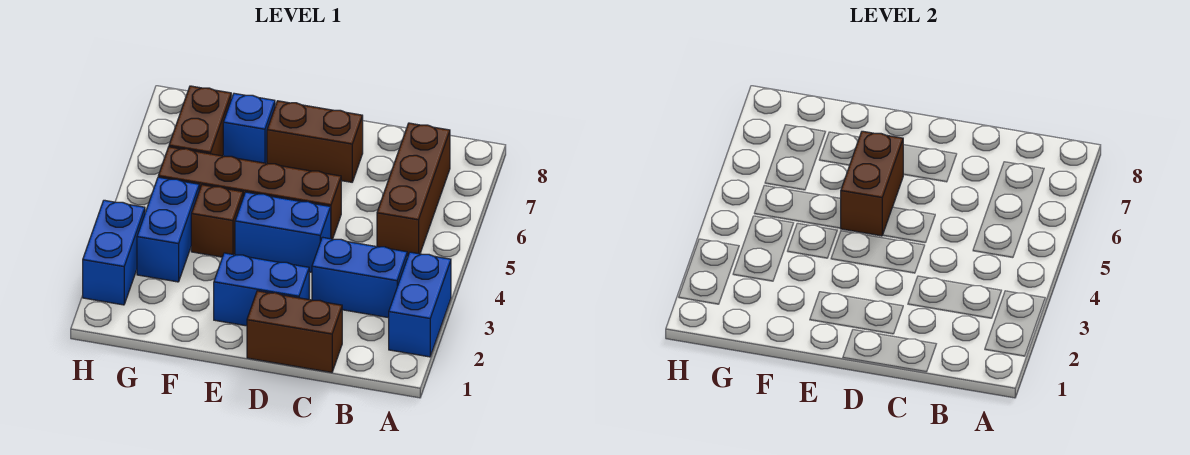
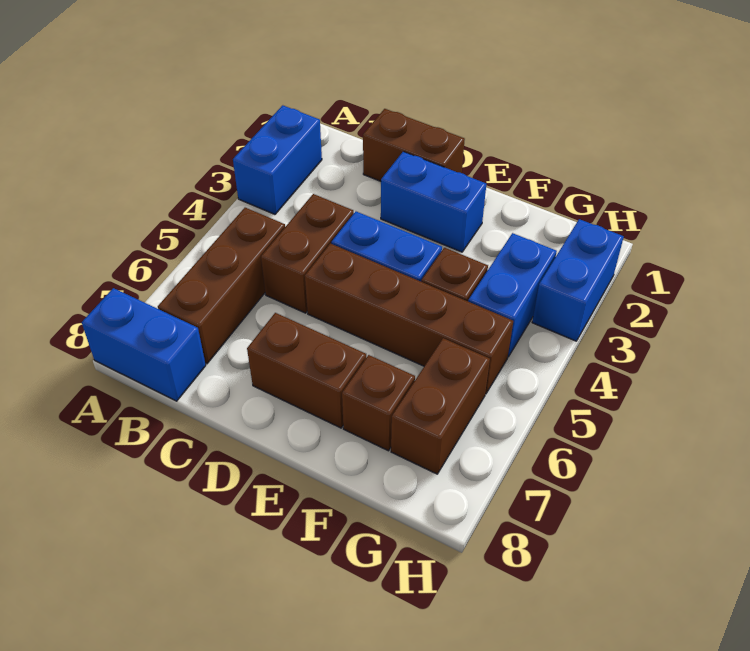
blue 1x2 brick [312,237,407,318] -> blue 1x2 brick moved to [82,288,206,401]
brown 1x2 brick [841,131,904,236] -> brown 1x2 brick moved to [261,194,354,313]
blue 1x1 brick [223,93,275,163] -> brown 1x1 brick [342,355,415,451]

